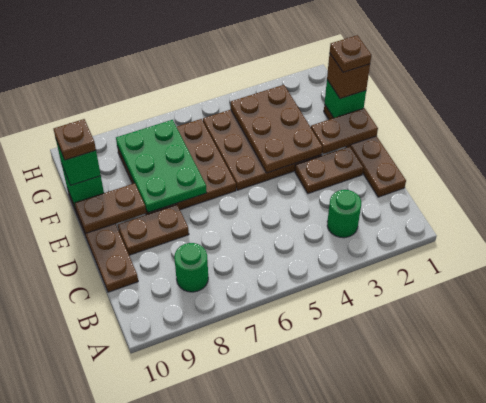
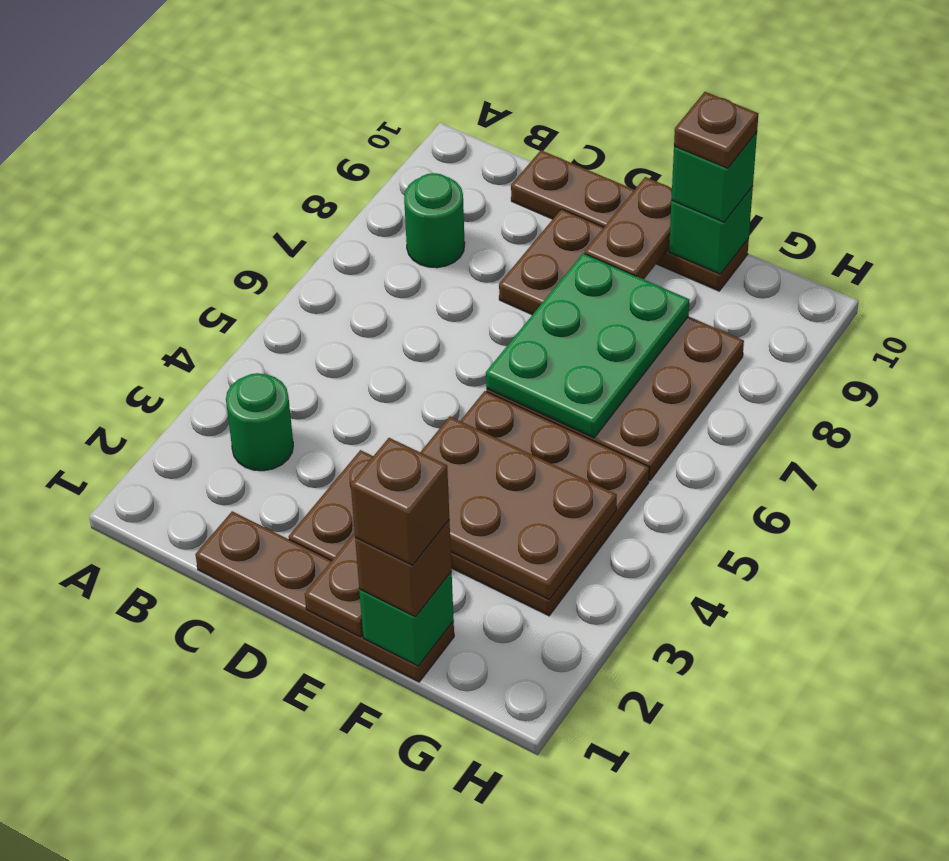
green 2x3 plate [116,120,207,213] -> green 2x3 plate turned to [486,253,689,438]
brown 1x1 plate [330,35,371,72] -> brown 1x1 brick [351,438,449,565]

